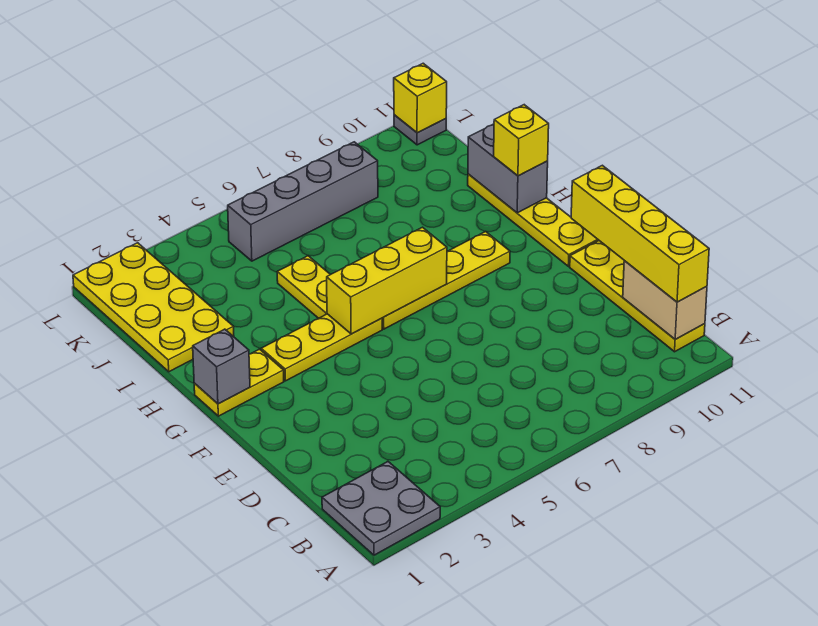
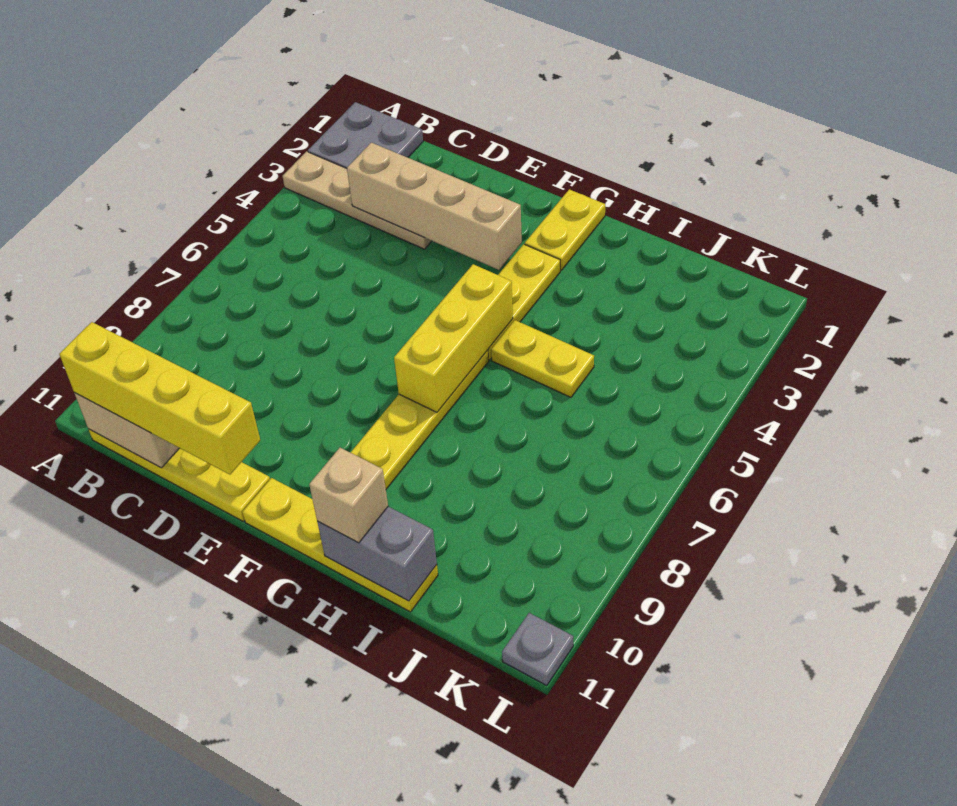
none -> tan 1x4 plate [283,151,432,249]
none -> tan 1x4 brick [347,143,522,270]
grey 1x1 brick [193,329,250,404] -> none
yellow 1x1 brick [494,105,549,176] -> tan 1x1 brick [309,448,388,543]
yellow 2x4 plate [73,243,234,372] -> none
grey 1x4 brick [228,142,378,261] -> none
yellow 1x1 brick [394,63,447,133] -> none

